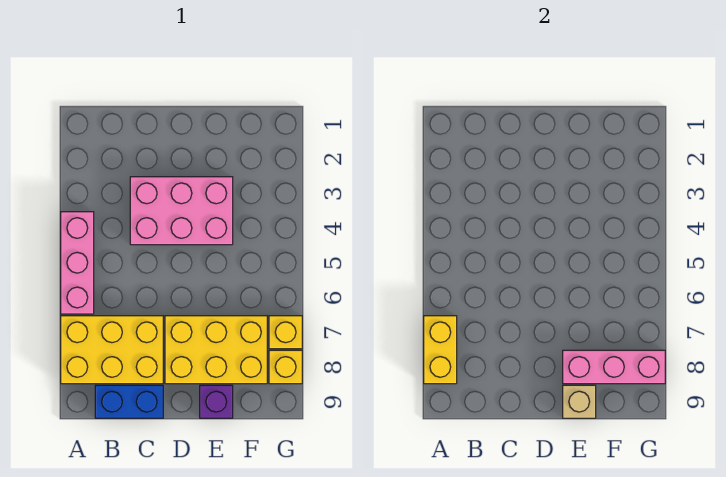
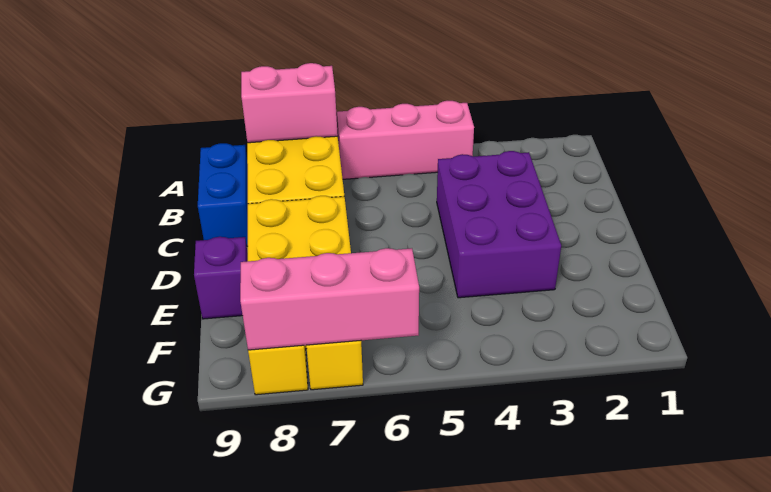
yellow 1x2 brick [424,316,457,384] -> pink 1x2 brick [241,63,338,143]
pink 2x3 brick [130,177,233,245] -> purple 2x3 brick [437,151,561,298]
pink 1x3 brick [563,350,665,384] -> pink 1x3 brick turned to [240,248,419,350]
tan 1x1 brick [563,385,596,418] -> none

